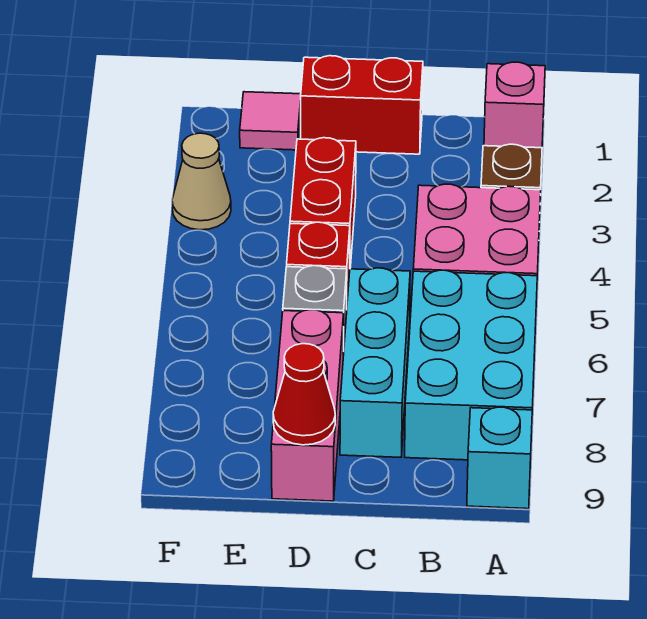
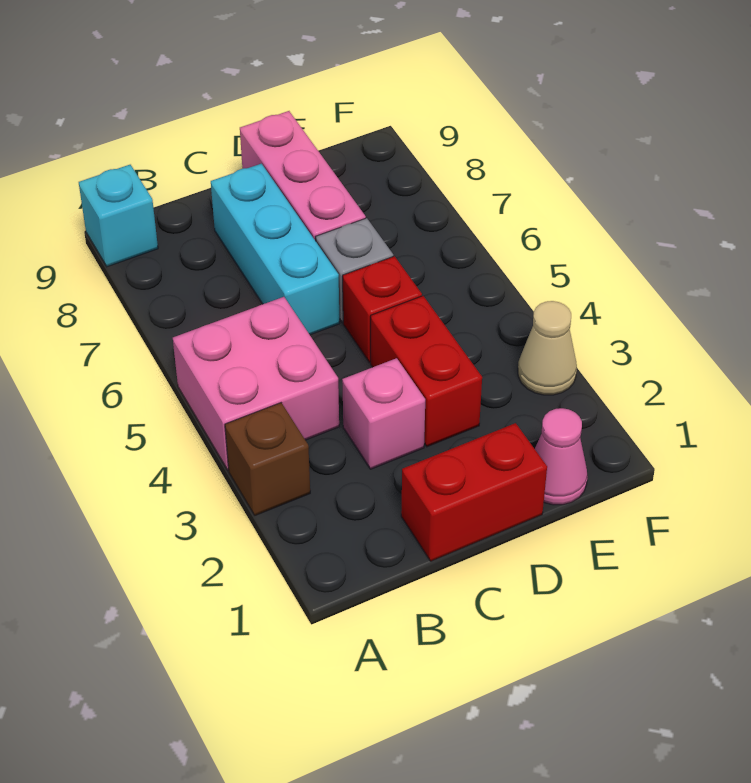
pink 1x1 brick [484,62,545,148] -> pink 1x1 brick moved to [342,358,425,469]
cyan 2x3 brick [405,270,537,460] -> none
red 1x1 cone [273,344,335,445] -> none
pink 1x1 tile [240,92,301,150] -> pink 1x1 cone [535,408,588,505]

